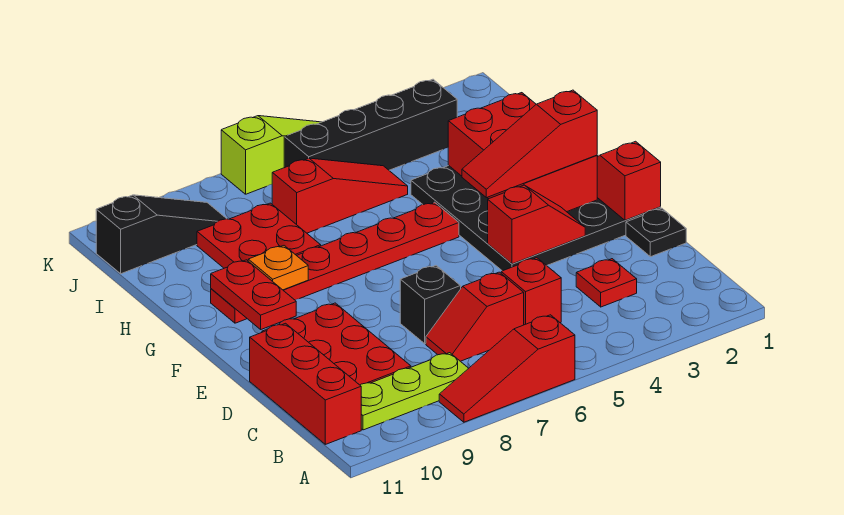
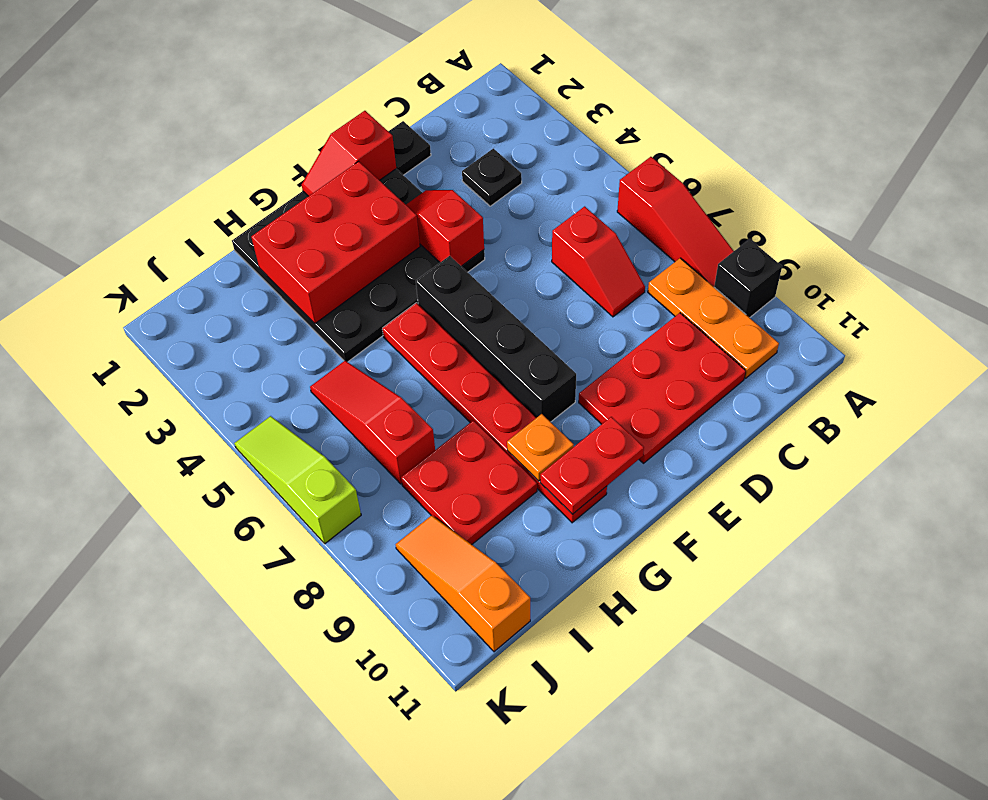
lime 1x3 plate [360,353,469,430] -> orange 1x3 plate [648,258,779,378]
red 1x3 brick [250,323,361,444] -> none
red 1x1 plate [576,259,637,307] -> black 1x1 plate [462,148,522,206]
red 1x1 brick [501,258,561,325] -> none
black 1x1 brick [400,266,461,344] -> black 1x1 brick moved to [714,239,782,318]
red 1x3 slope [462,90,597,198] -> none
black 1x4 brick [284,79,457,170] -> black 1x4 brick moved to [416,256,576,422]
black 1x3 slope [96,195,227,274] -> orange 1x3 slope [396,515,530,652]

